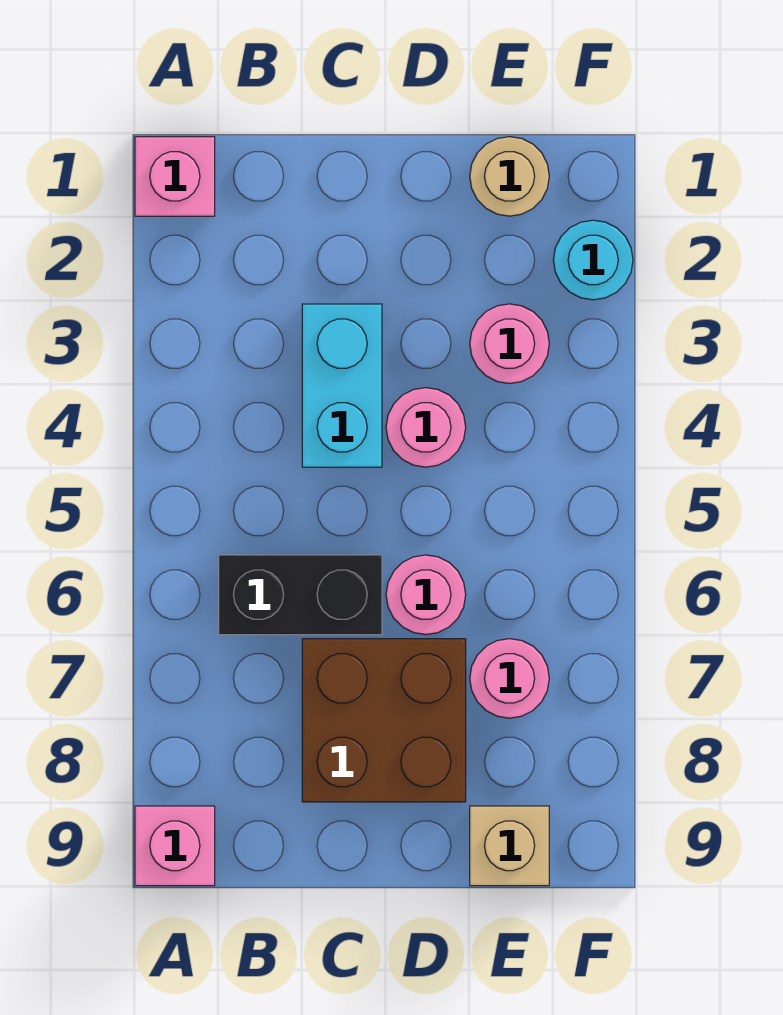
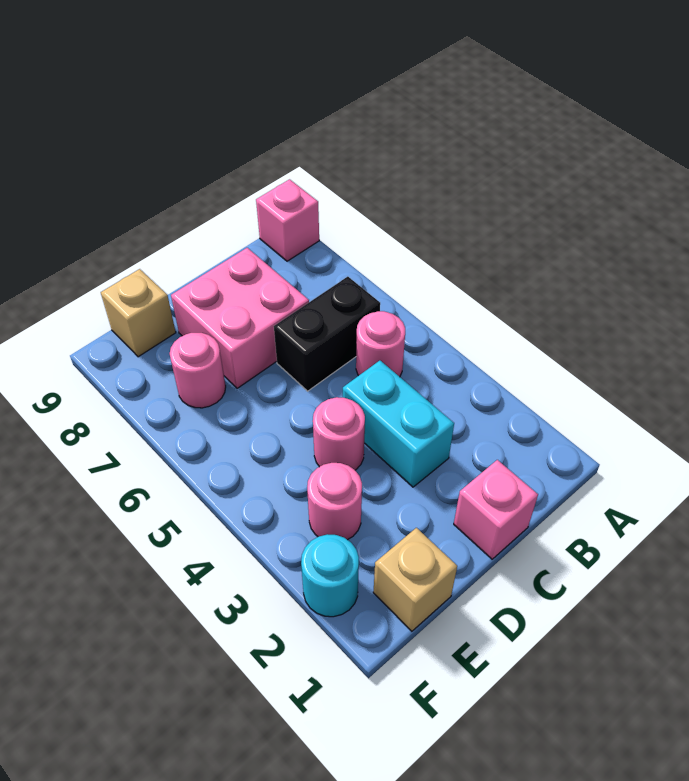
pink 1x1 brick [135,137,215,216] -> pink 1x1 brick moved to [454,460,538,559]
brown 2x2 brick [302,639,466,802] -> pink 2x2 brick [171,248,309,388]
pink 1x1 round brick [386,555,466,635] -> pink 1x1 round brick moved to [356,311,405,377]
tan 1x1 round brick [470,137,549,216] -> tan 1x1 brick [373,528,457,631]

